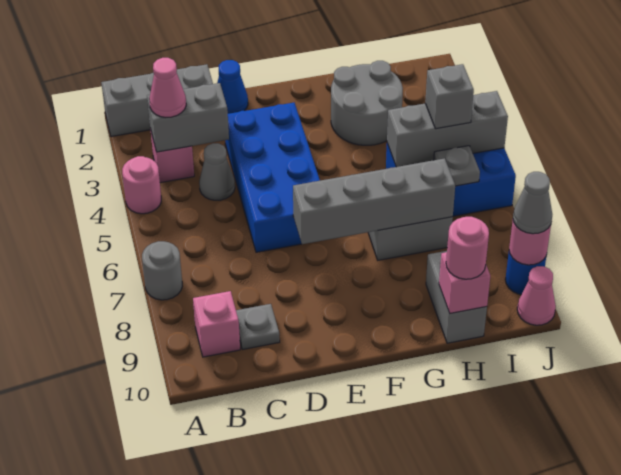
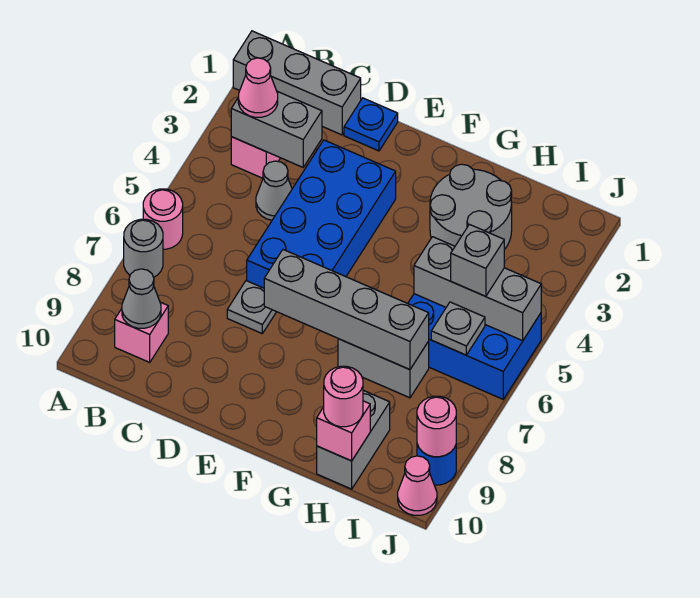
pink 1x1 round brick [122,156,161,214] -> pink 1x1 round brick moved to [143,189,183,249]
grey 1x1 plate [236,304,280,350] -> grey 1x1 plate moved to [227,281,276,333]
blue 1x1 cone [217,60,248,114] -> blue 1x1 plate [344,98,398,151]
grey 1x1 cone [513,172,552,234] -> grey 1x1 cone moved to [122,269,161,328]

